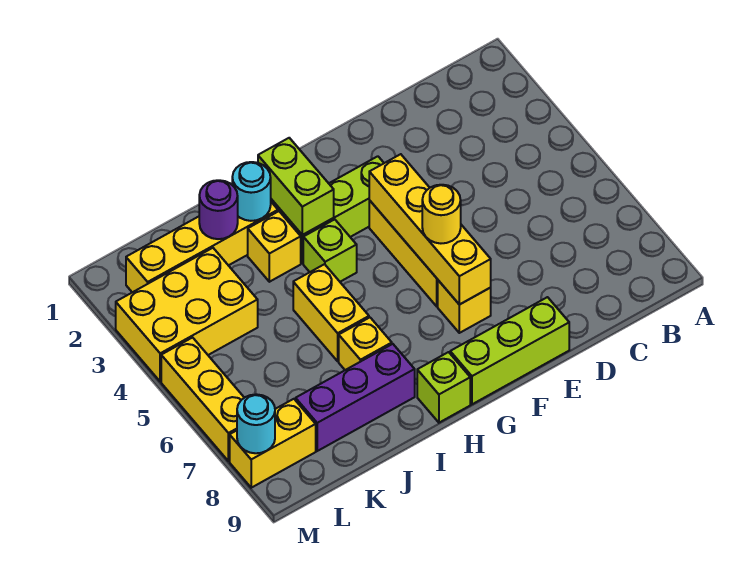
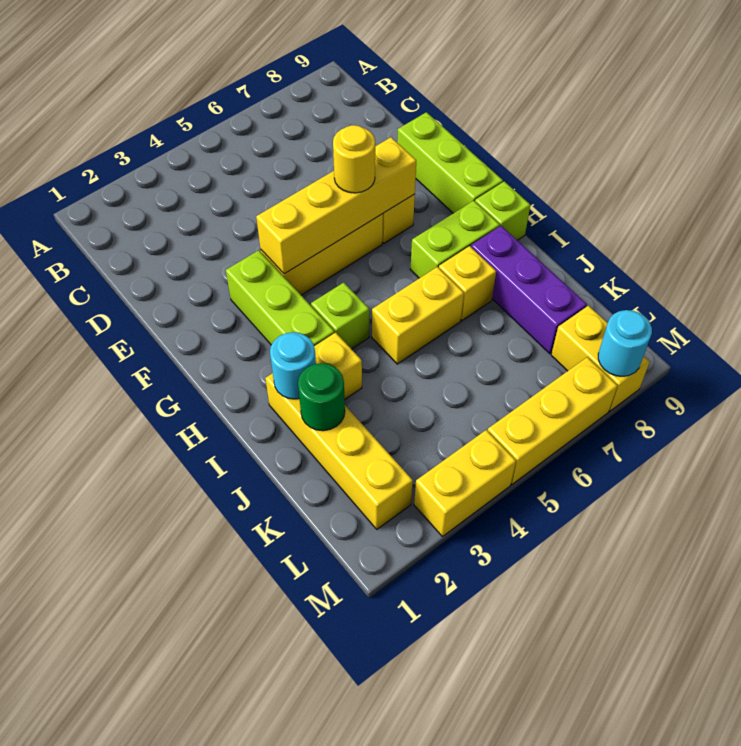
lime 1x2 brick [258,138,334,235] -> lime 1x2 brick moved to [410,201,500,278]
purple 1x1 round brick [199,180,238,239] -> green 1x1 round brick [298,363,345,431]
yellow 2x3 brick [116,248,258,382] -> yellow 1x2 brick [414,430,516,537]

